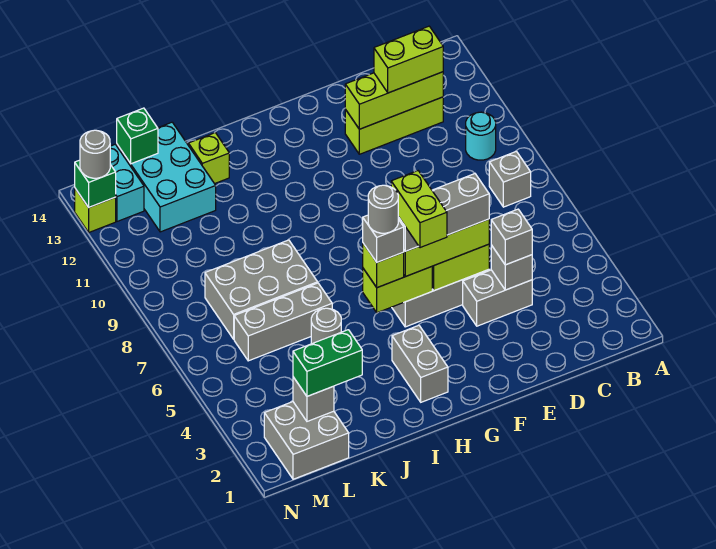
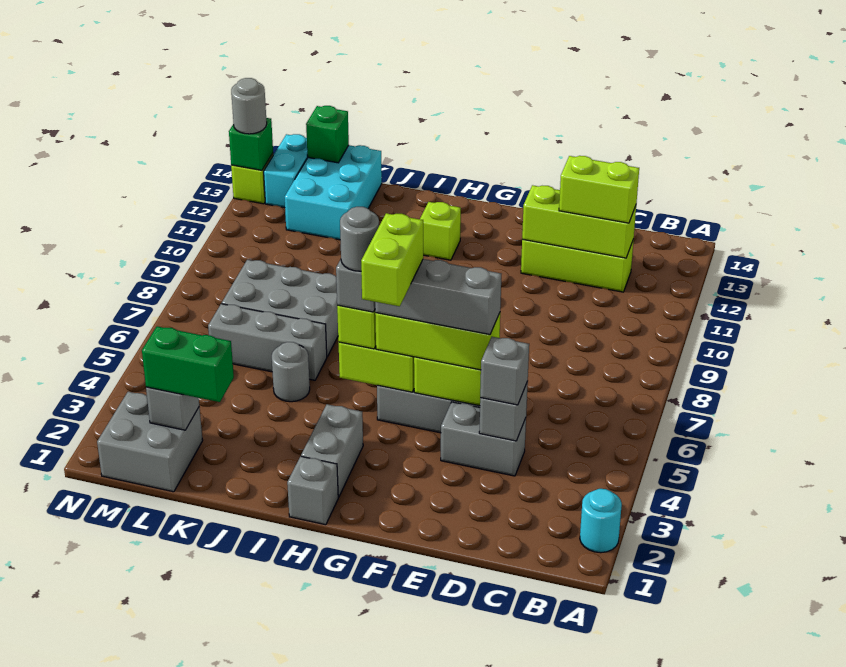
grey 1x1 brick [489,151,531,207] -> grey 1x1 brick moved to [287,456,338,525]
cyan 1x1 round brick [466,112,496,160] -> cyan 1x1 round brick moved to [580,489,622,553]
lime 1x1 brick [188,133,229,184] -> lime 1x1 brick moved to [420,202,461,260]

